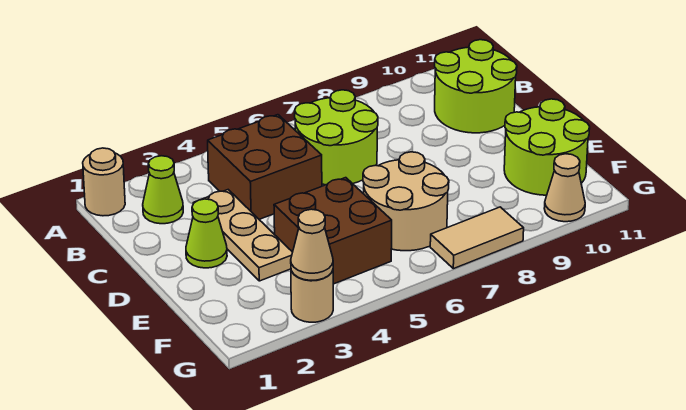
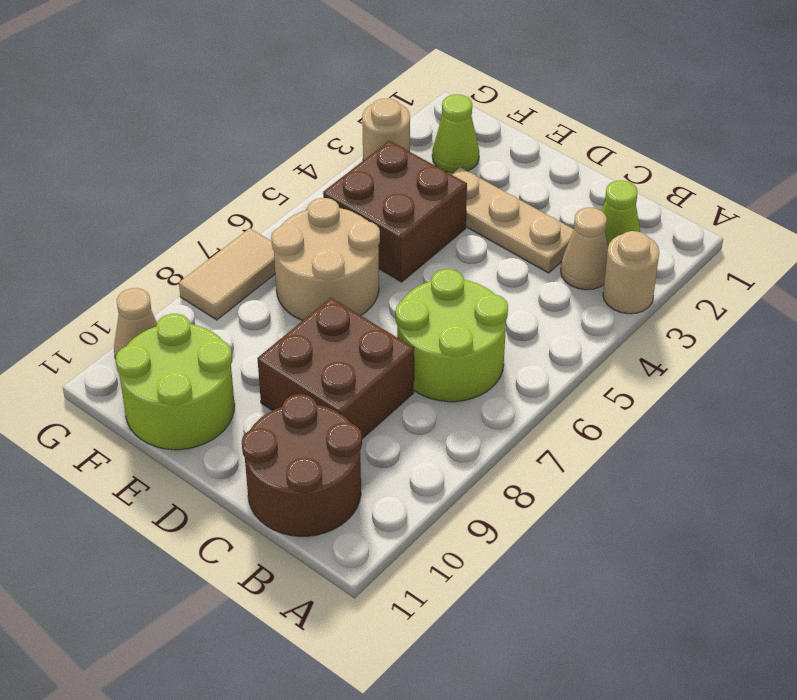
tan 1x1 round brick [83,148,125,216] -> tan 1x1 round brick moved to [603,231,659,314]
brown 2x2 brick [208,115,322,219] -> brown 2x2 brick moved to [257,298,414,439]
lime 2x2 round brick [435,40,517,133] -> brown 2x2 round brick [242,394,362,536]
lime 1x1 cone [186,199,227,268] -> lime 1x1 cone moved to [432,95,479,173]
tan 1x1 cone [291,209,333,280] -> tan 1x1 cone moved to [561,208,608,290]

